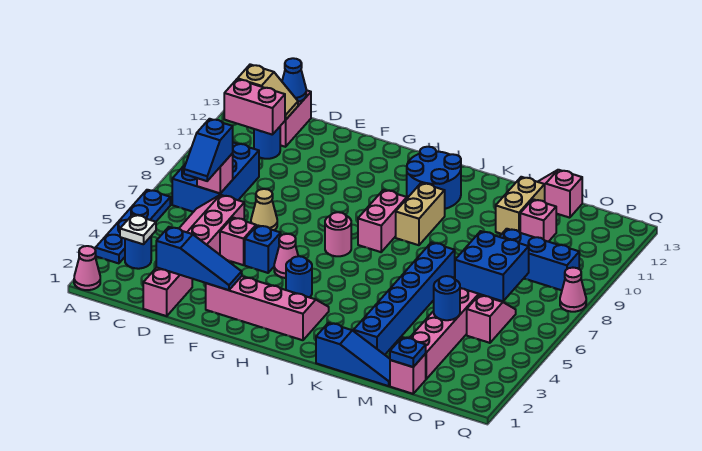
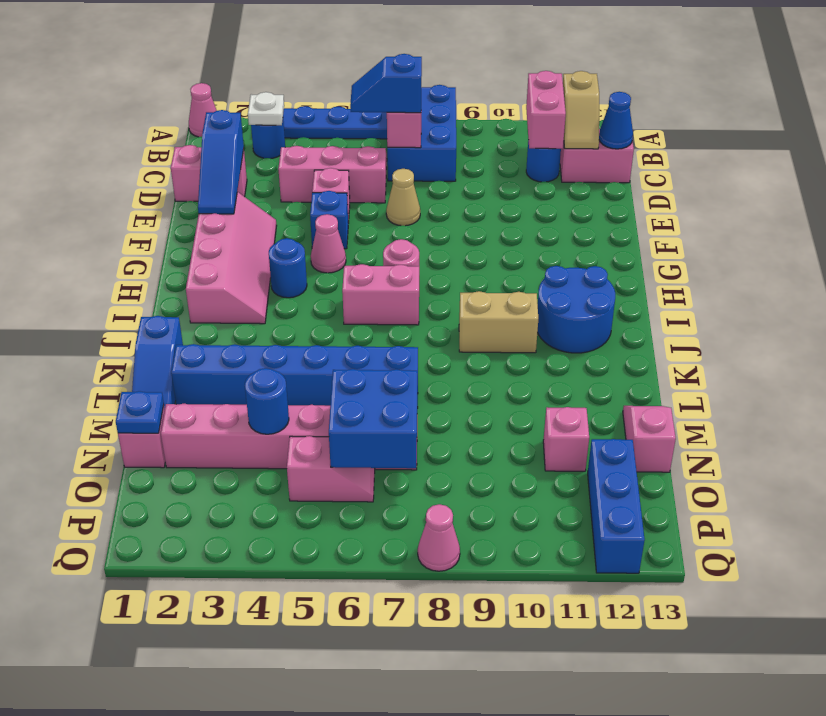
blue 2x3 brick [172,142,259,212] -> blue 2x3 brick turned to [387,85,456,181]
pink 1x2 brick [358,190,407,252] -> pink 1x2 brick moved to [342,264,419,325]
tan 1x2 brick [496,177,545,234] -> none
blue 1x3 brick [500,229,579,290] -> blue 1x3 brick moved to [588,439,645,573]

